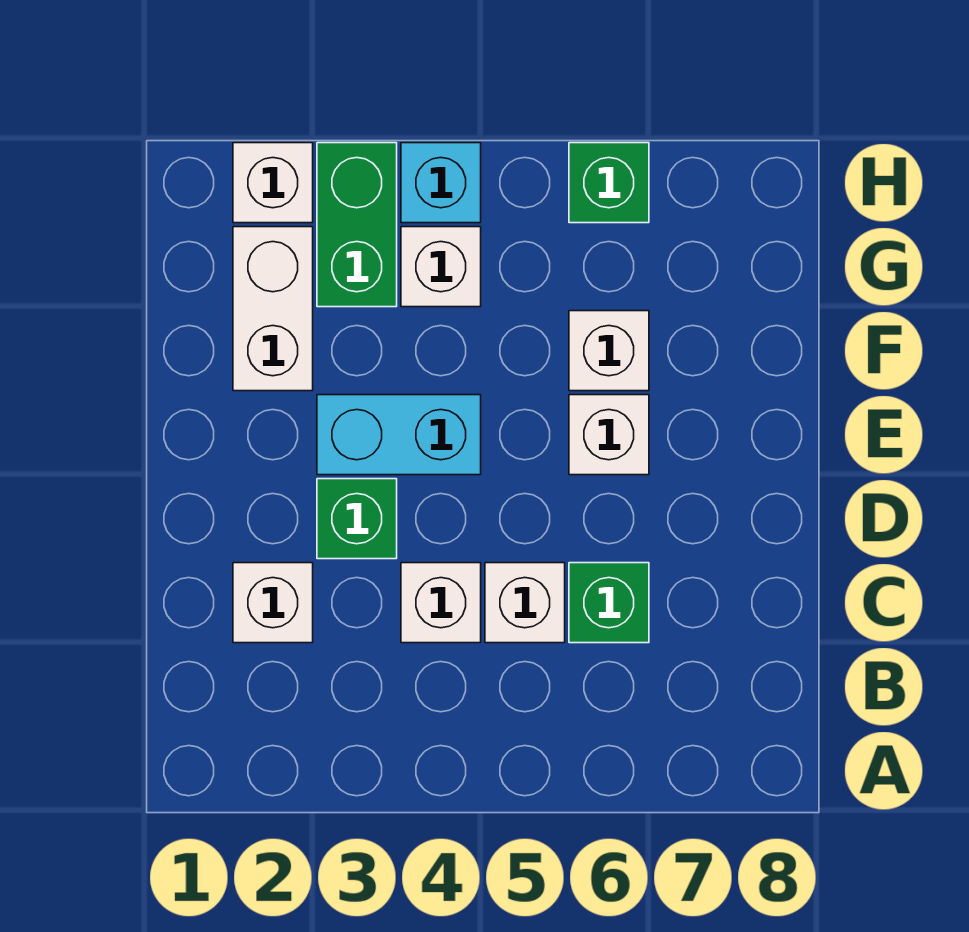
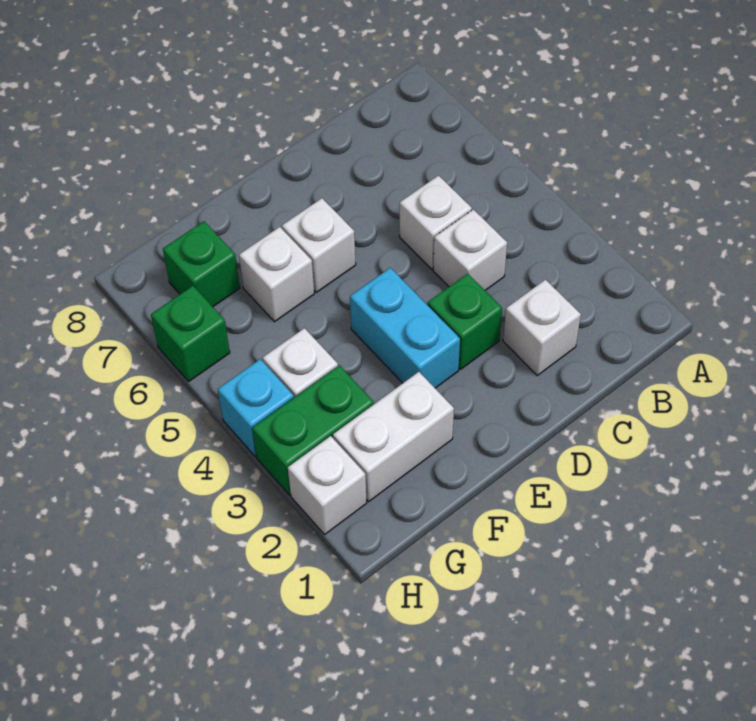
green 1x1 brick [569,563,649,643] -> green 1x1 brick moved to [163,221,240,307]

